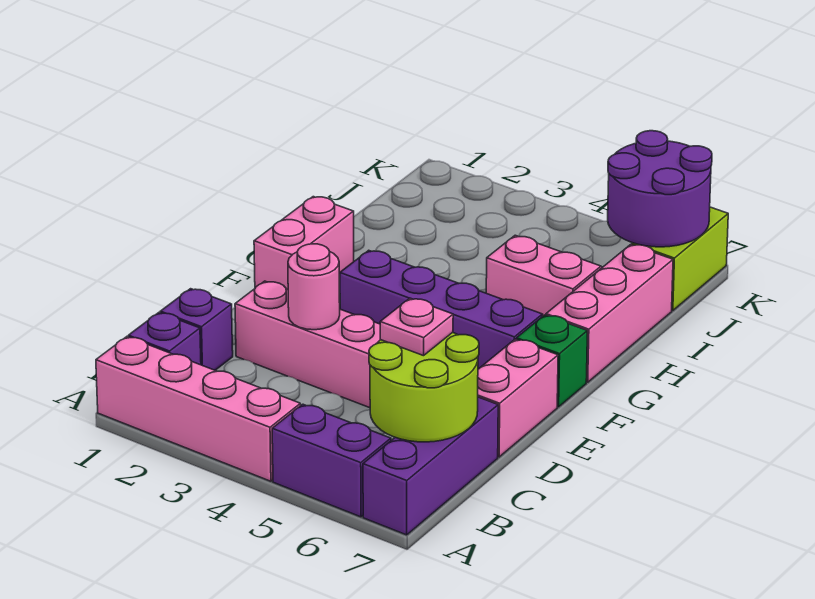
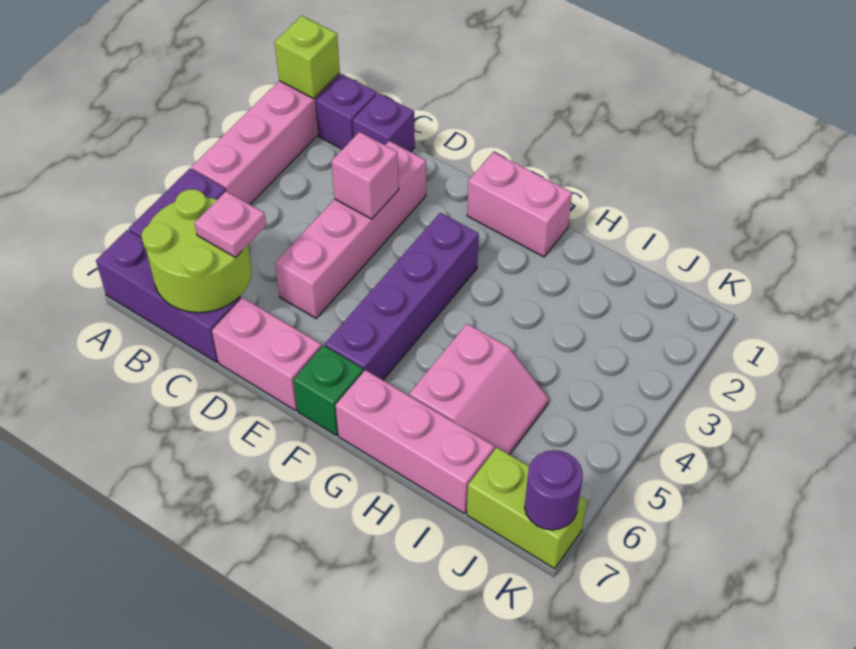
none -> lime 1x1 brick [275,16,340,99]
pink 1x1 round brick [288,244,340,330] -> pink 1x1 brick [331,132,399,219]
purple 2x2 round brick [608,131,712,247] -> purple 1x1 round brick [525,450,583,530]

